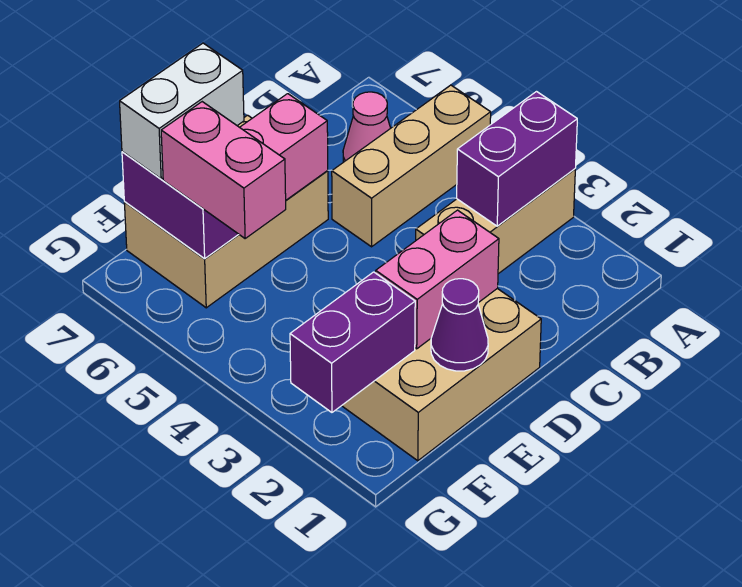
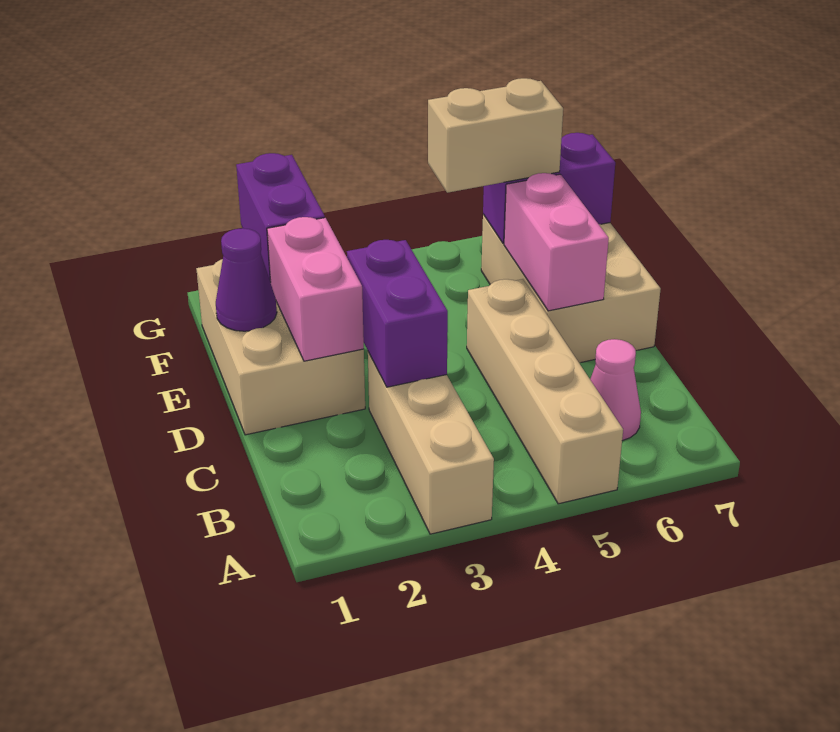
purple 1x2 brick [457,92,577,226] -> purple 1x2 brick moved to [347,240,448,387]
tan 1x3 brick [332,85,491,247] -> tan 1x4 brick [467,279,623,504]
white 1x2 brick [120,43,244,179] -> none
pink 1x2 brick [161,102,286,238] -> tan 1x2 brick [428,78,563,193]

